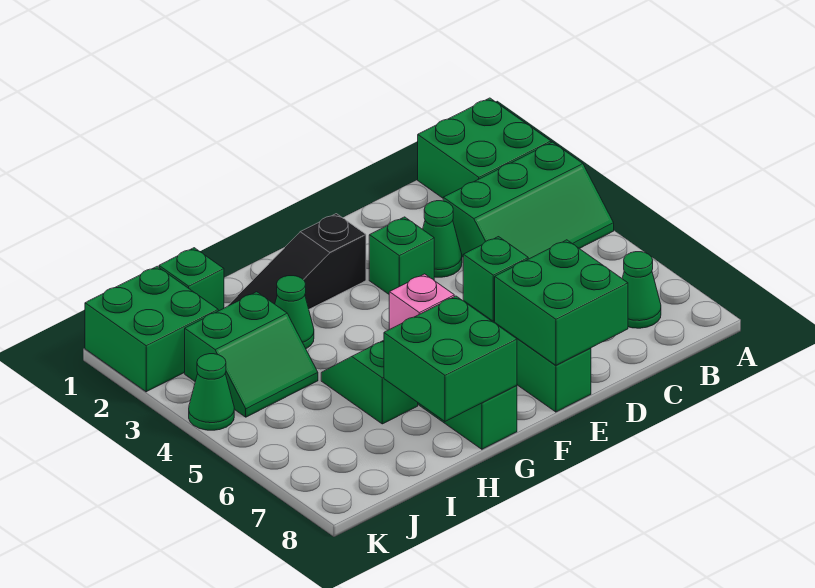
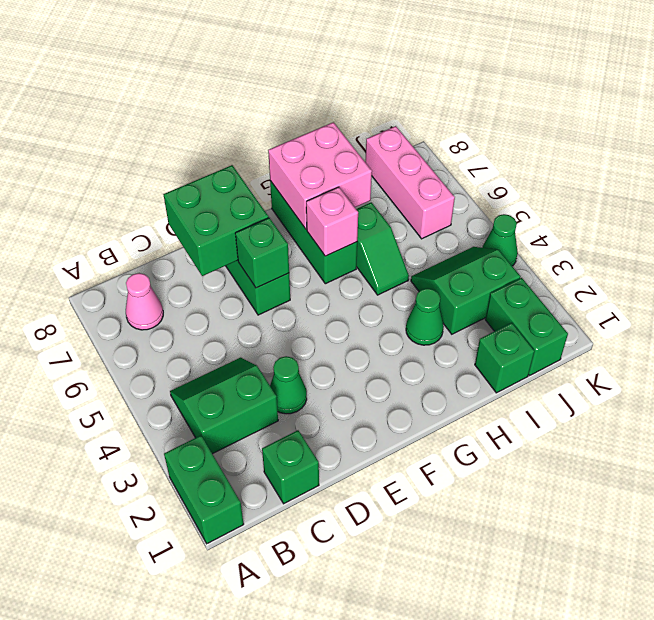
green 2x2 brick [418,98,551,198] -> green 1x2 brick [164,435,244,544]
green 2x3 slope [443,142,614,259] -> green 2x2 slope [170,358,278,454]
green 1x1 cone [622,252,661,328] -> pink 1x1 cone [126,273,163,330]
green 1x1 brick [369,217,434,294] -> green 1x1 brick moved to [262,430,319,504]
black 1x3 slope [228,214,366,309] -> none
green 2x2 brick [384,296,517,421] -> pink 2x2 brick [268,122,372,229]
green 2x2 brick [85,266,218,392] -> green 1x2 brick [485,278,568,375]
none -> pink 1x3 brick [365,126,455,239]

